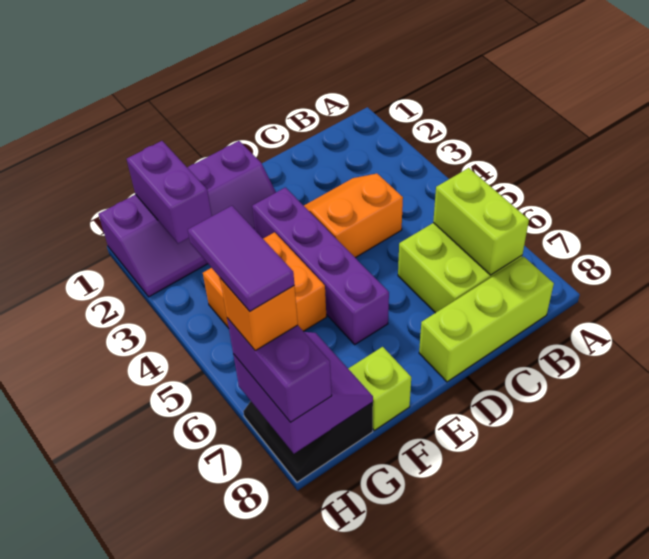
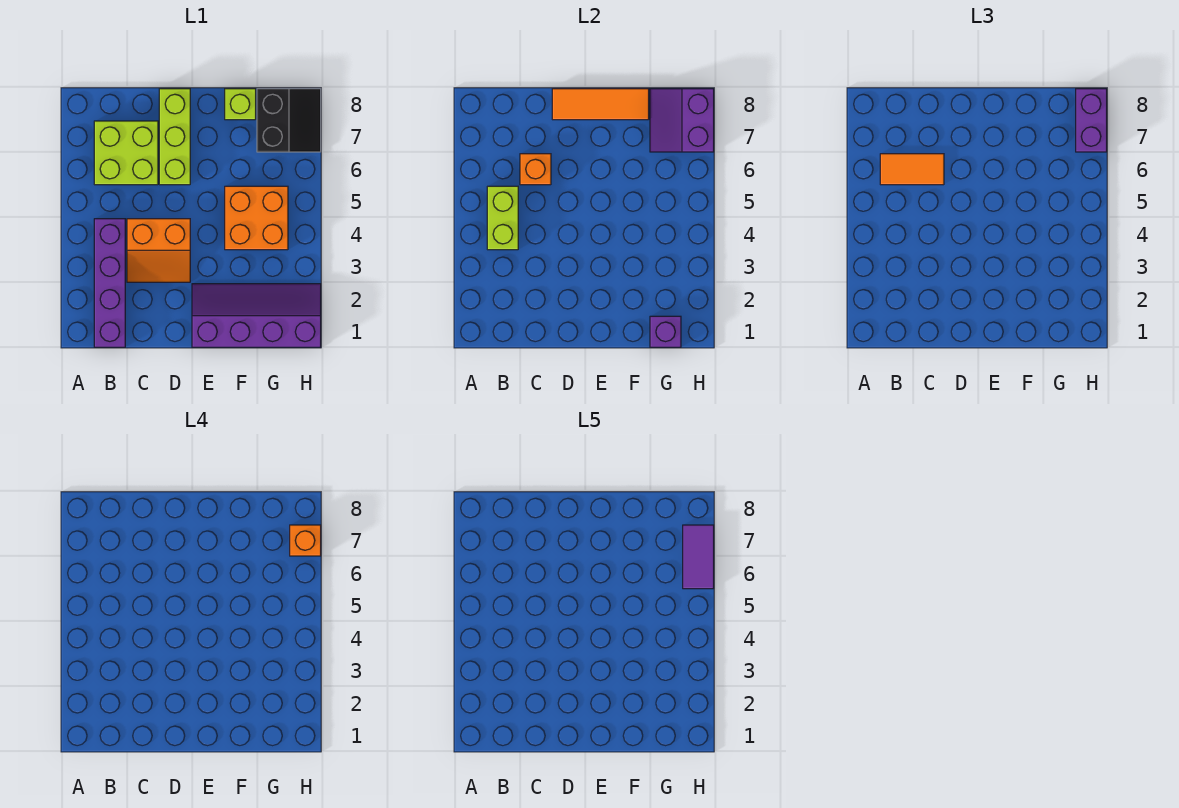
lime 1x2 brick [433,168,529,275] -> lime 1x2 brick moved to [487,186,518,250]
none -> orange 1x2 tile [880,154,944,185]
lime 1x3 brick [419,257,554,382] -> lime 1x3 brick turned to [159,89,190,185]
none -> orange 1x1 brick [520,154,551,185]
none -> orange 1x3 tile [552,89,649,120]
purple 1x4 brick [252,187,389,344] -> purple 1x4 brick moved to [94,219,125,347]
purple 1x2 brick [127,141,212,244] -> purple 1x1 brick [650,316,681,347]

